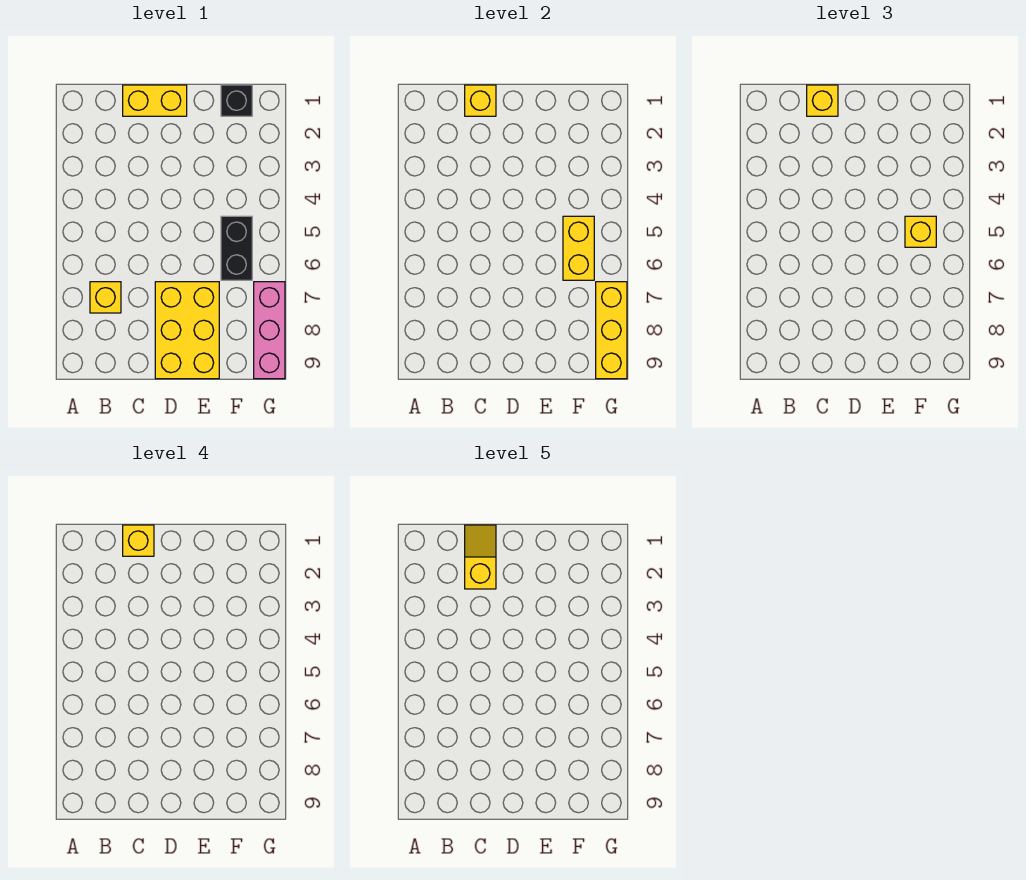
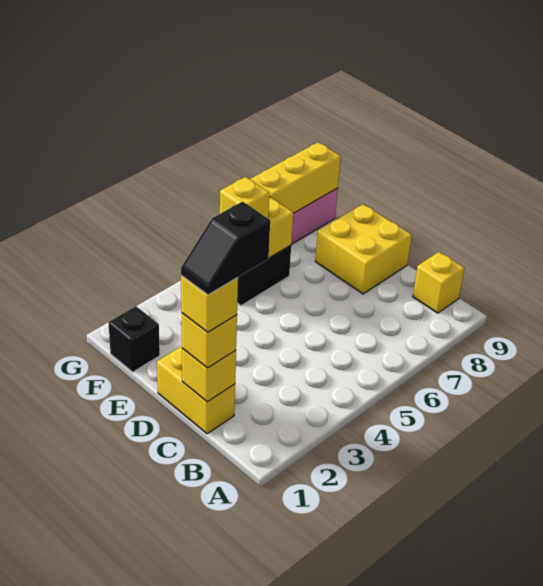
yellow 1x1 brick [90,282,121,313] -> yellow 1x1 brick moved to [413,252,464,313]
yellow 1x2 slope [465,525,496,589] -> black 1x2 slope [181,202,270,295]
yellow 2x3 brick [155,282,219,379] -> yellow 2x2 brick [315,204,412,294]

